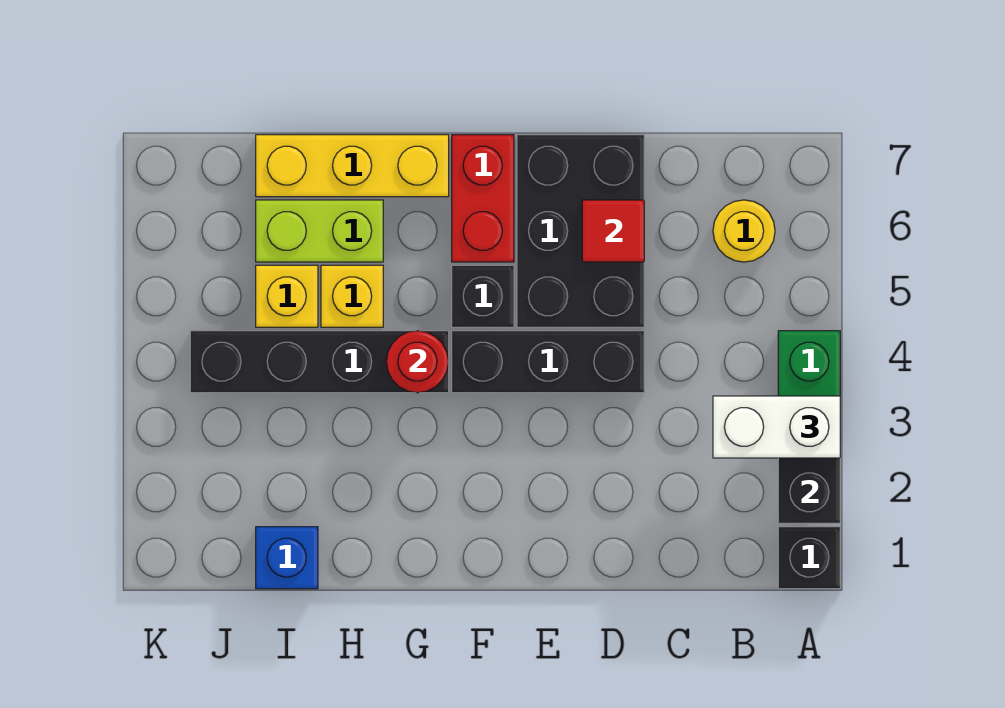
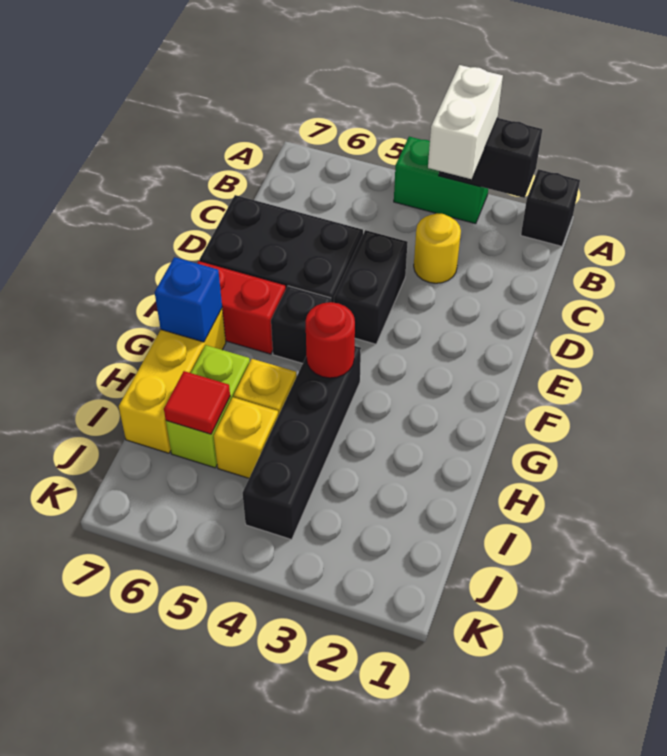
yellow 1x1 round brick [713,200,775,262] -> yellow 1x1 round brick moved to [414,213,461,283]
black 1x3 brick [452,331,644,393] -> black 1x2 brick [334,230,408,344]
red 1x1 tile [582,200,644,262] -> red 1x1 tile moved to [164,371,230,434]
blue 1x1 brick [256,527,318,589] -> blue 1x1 brick moved to [155,257,222,342]

